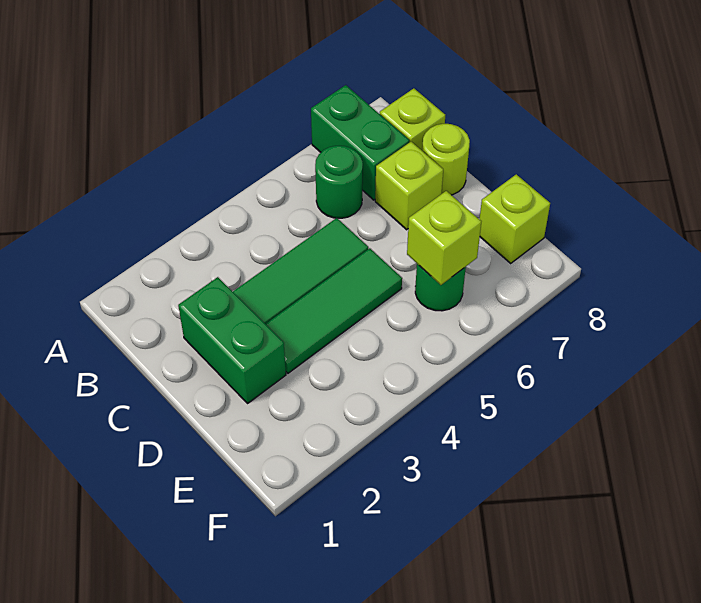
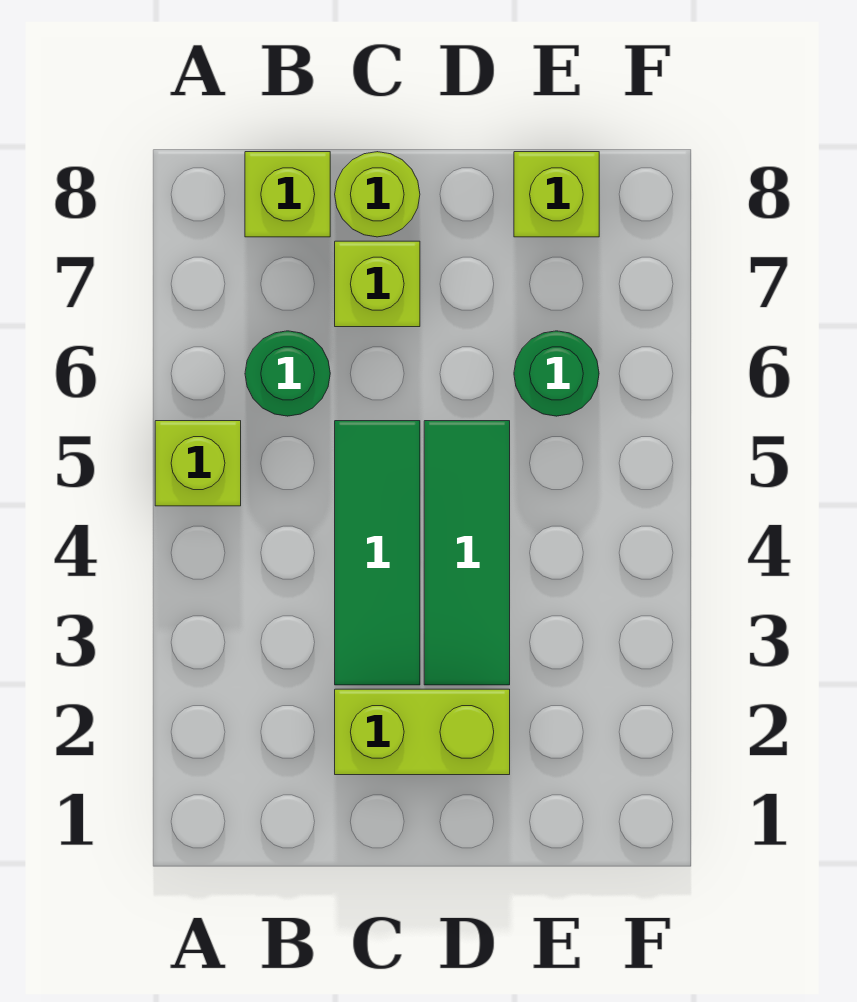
green 1x2 brick [311,85,409,200] -> none
green 1x2 brick [178,277,286,403] -> lime 1x2 brick [335,689,510,775]
lime 1x1 brick [407,191,481,285] -> lime 1x1 brick moved to [155,421,241,506]

